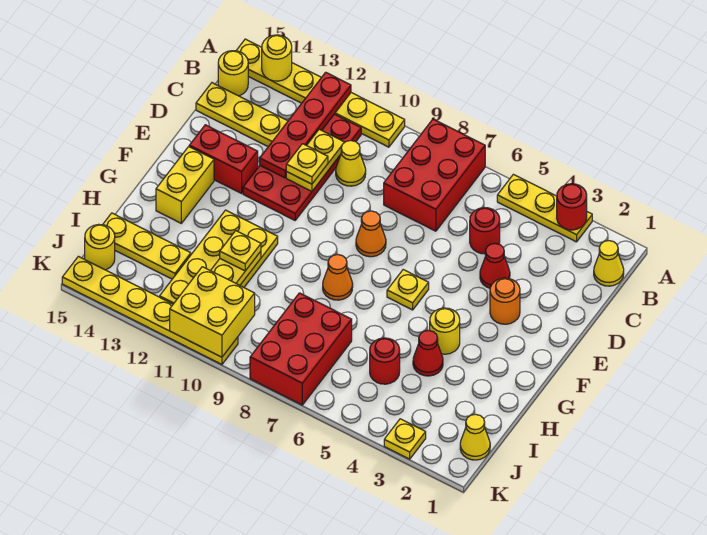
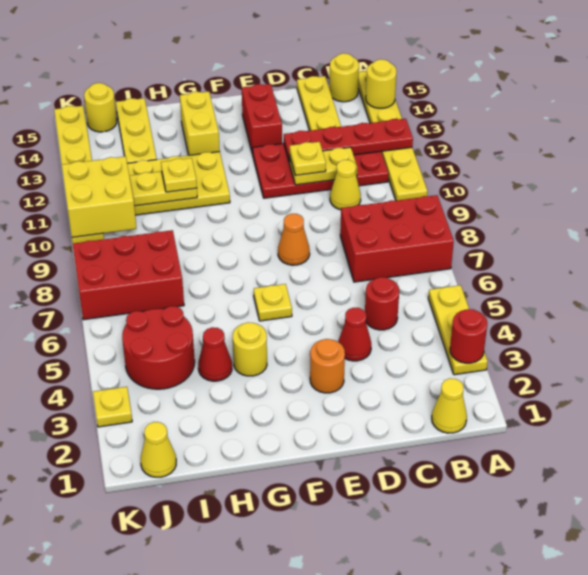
yellow 1x2 brick [156,147,214,223] -> yellow 1x2 brick turned to [180,92,220,155]
orange 1x1 cone [323,255,353,300] -> none
red 1x1 round brick [370,338,400,384] -> red 2x2 round brick [122,306,195,389]

